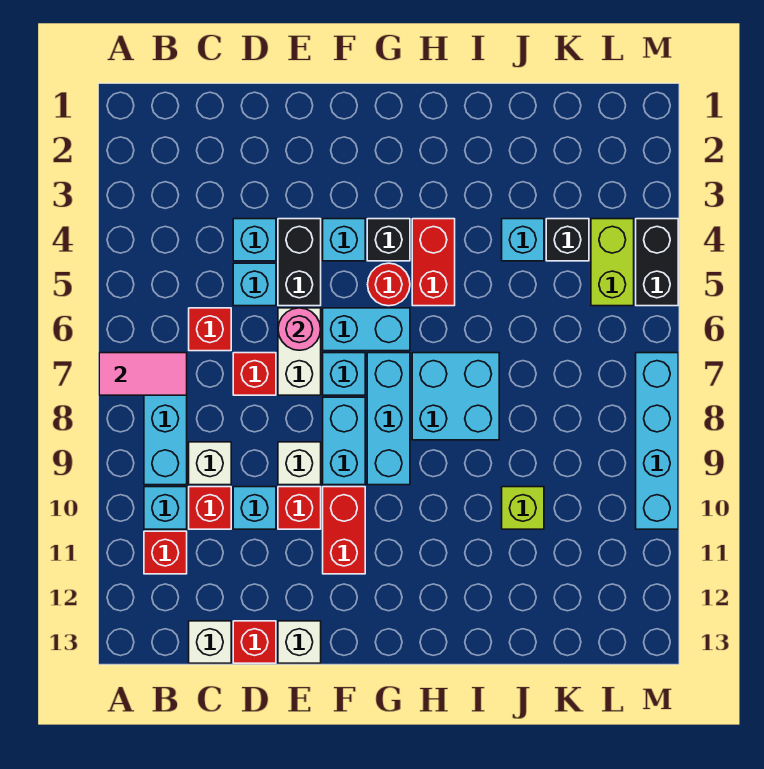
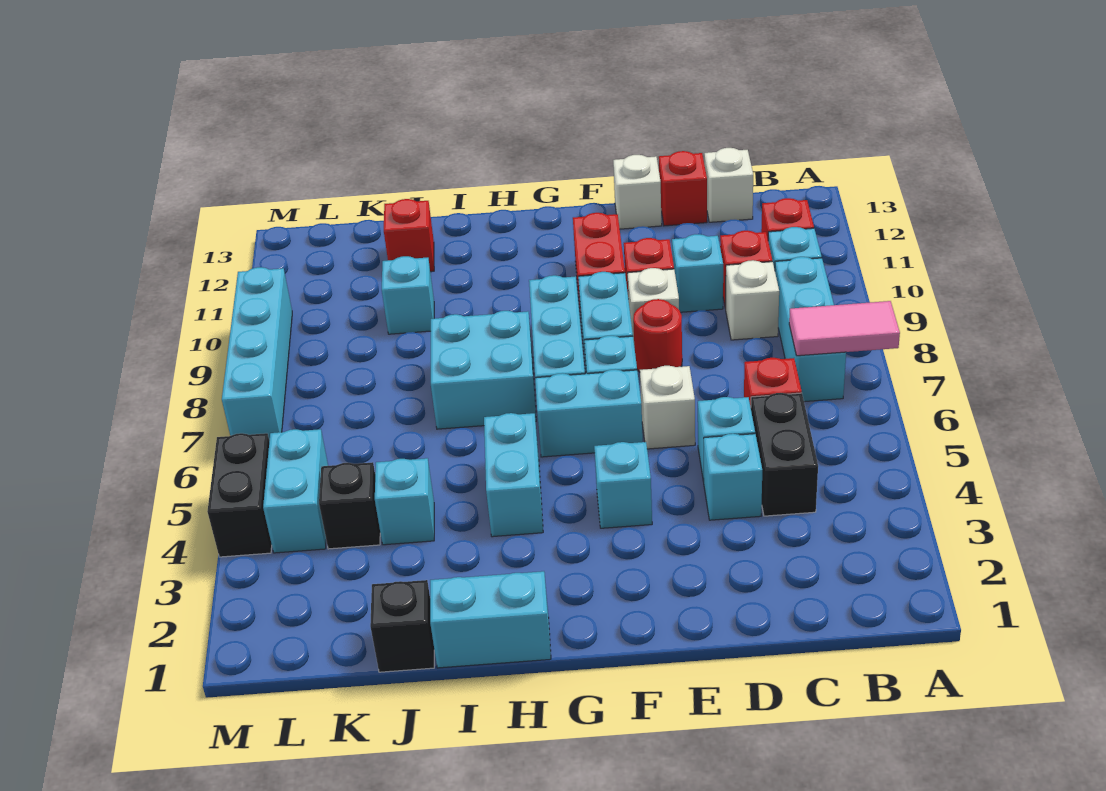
red 1x1 brick [233,353,276,395] -> red 1x1 brick moved to [384,199,434,272]
black 1x2 brick [278,219,321,306] -> black 1x2 brick moved to [751,393,818,516]
white 1x2 brick [278,308,321,395] -> white 1x1 brick [640,366,695,449]
pink 1x1 round brick [278,308,321,350] -> none
black 1x1 brick [367,219,410,261] -> black 1x1 brick moved to [370,580,434,672]
red 1x1 round brick [368,263,410,306] -> red 1x1 round brick moved to [633,299,682,372]
none -> cyan 1x2 brick [430,571,551,668]
red 1x2 brick [412,219,455,306] -> cyan 1x2 brick [484,413,543,537]
lime 1x1 brick [502,487,544,529] -> cyan 1x1 brick [382,256,434,334]
lime 1x2 brick [591,219,634,306] -> cyan 1x2 brick [263,429,328,553]

